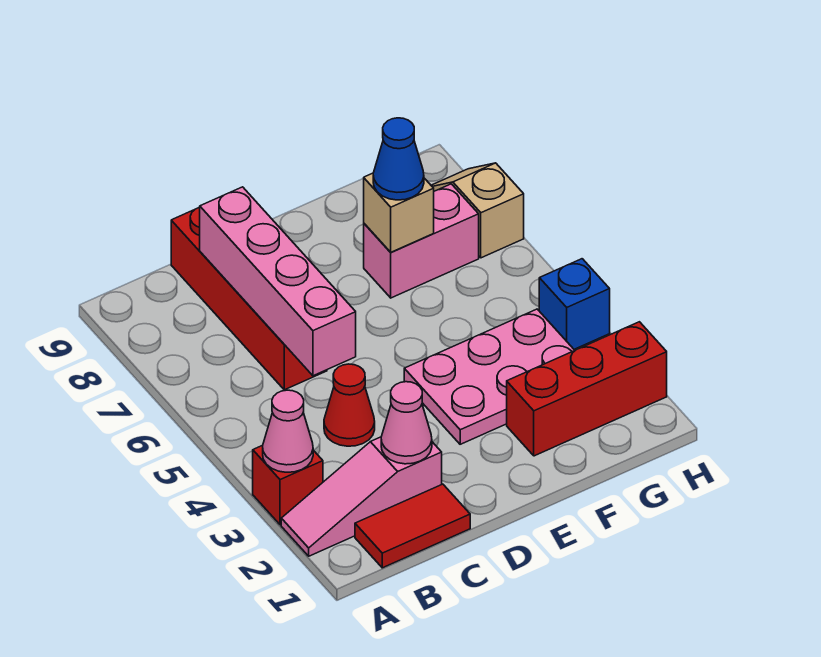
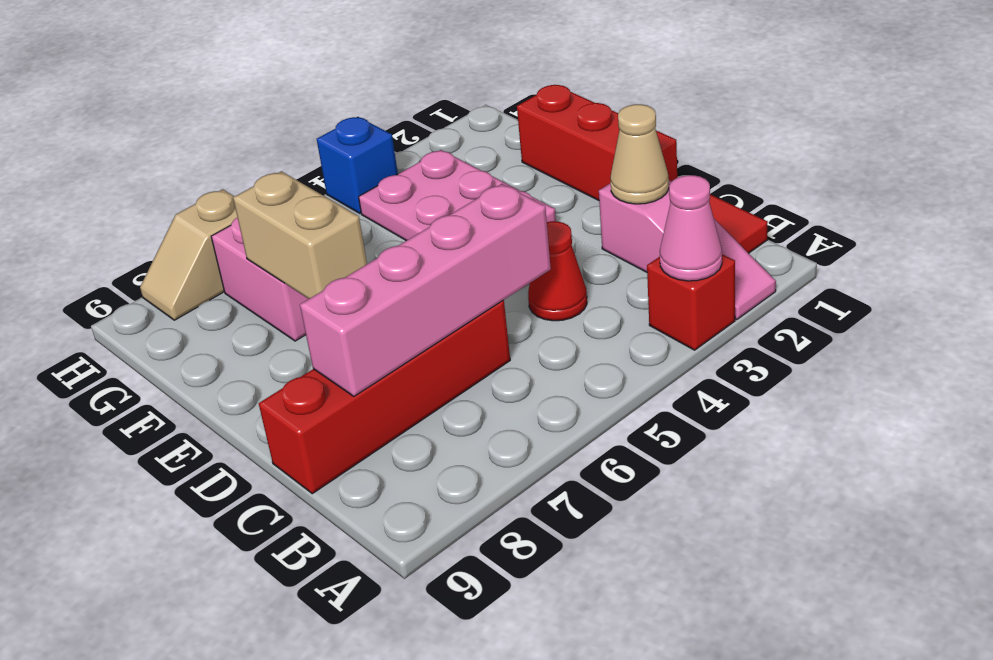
pink 1x1 cone [381,382,432,464] -> tan 1x1 cone [610,104,669,204]
red 1x3 brick [507,322,667,456] -> red 1x3 brick moved to [517,85,677,200]
tan 1x1 brick [364,173,434,252] -> tan 1x2 brick [233,171,367,299]
blue 1x1 cone [373,118,424,200] -> none

